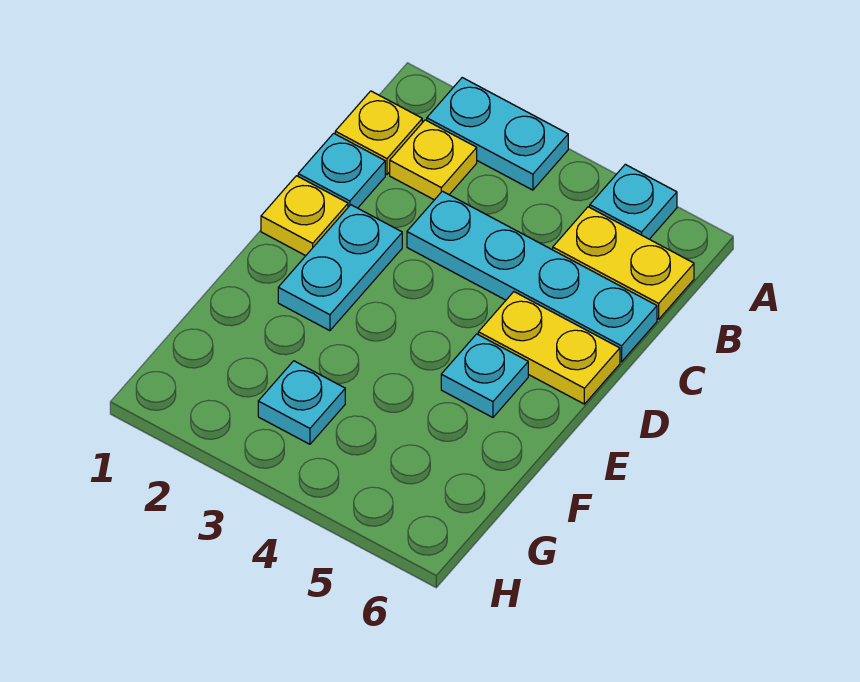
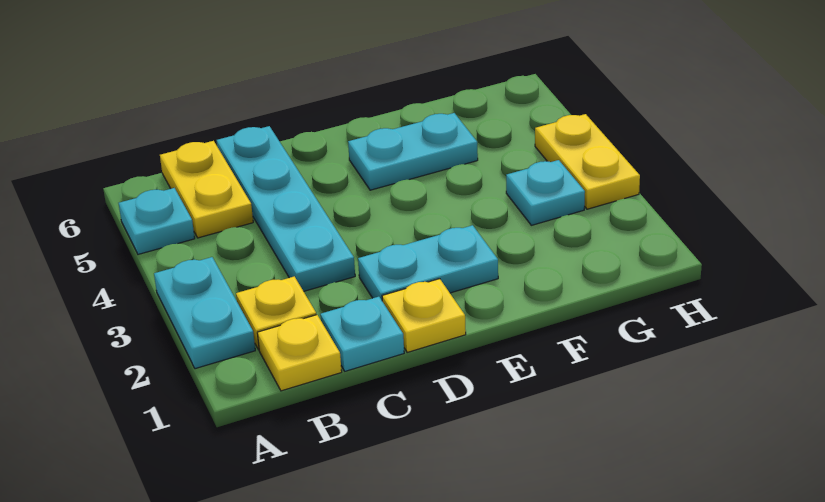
yellow 1x2 plate [478,292,620,404] -> yellow 1x2 plate moved to [535,114,640,209]
cyan 1x1 plate [441,334,528,417] -> cyan 1x2 plate [348,113,478,190]

